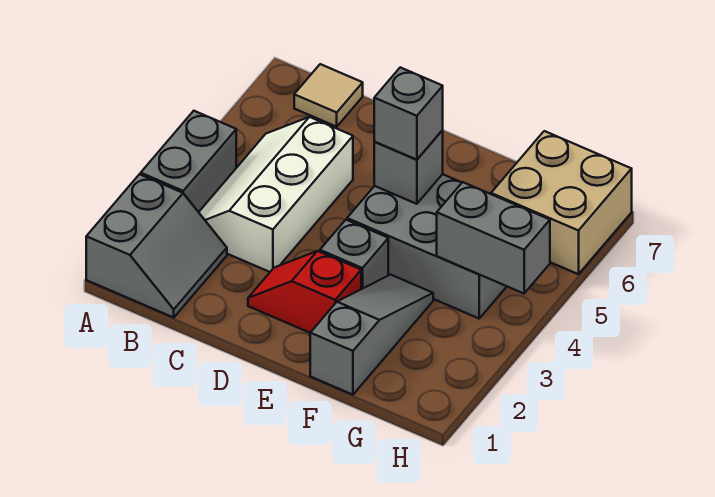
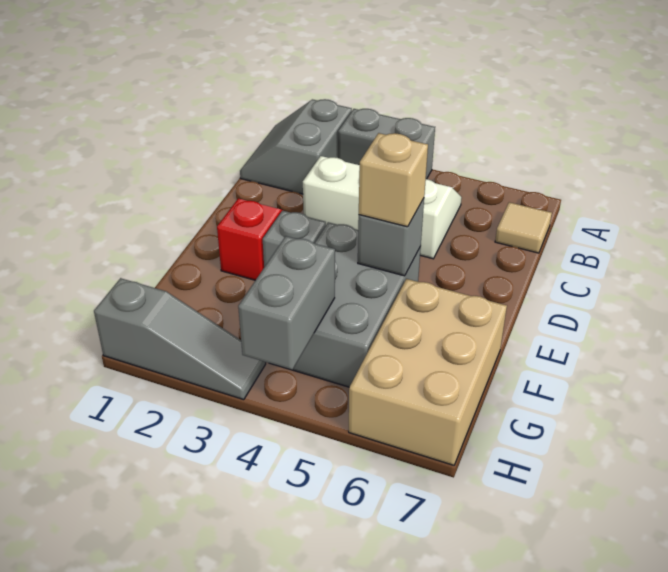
grey 2x2 slope [86,174,227,318] -> grey 2x2 slope turned to [240,99,352,194]
grey 1x1 brick [374,67,443,160] -> tan 1x1 brick [359,133,428,227]
grey 1x3 slope [310,275,433,395] -> grey 1x3 slope moved to [94,278,266,400]
tan 2x2 brick [491,131,632,274] -> tan 2x3 brick [349,279,507,465]

